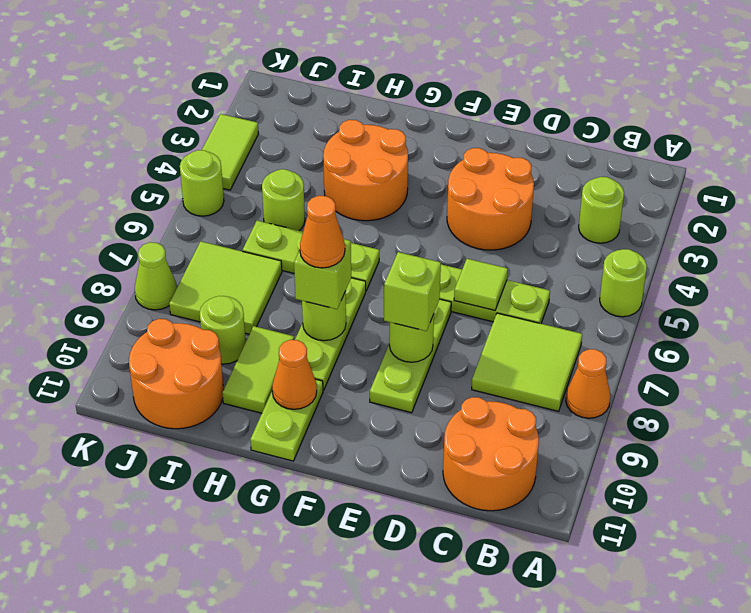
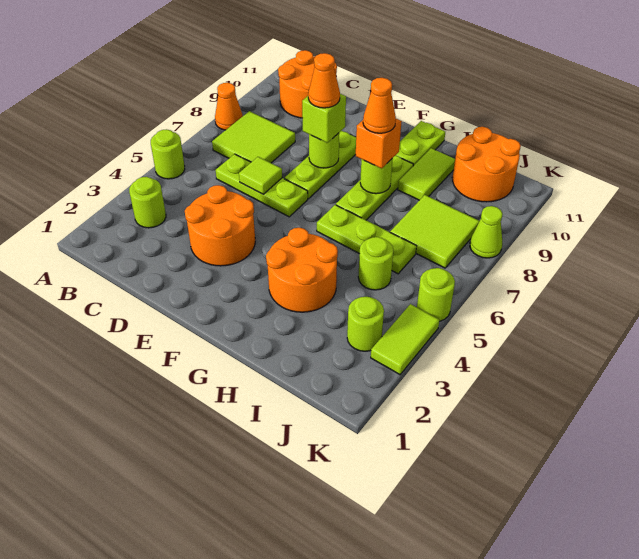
lime 1x1 brick [294,239,351,309] -> orange 1x1 brick [356,119,402,168]
orange 1x1 cone [272,340,317,409] -> orange 1x1 cone moved to [308,53,340,108]
lime 1x1 round brick [200,296,246,364] -> lime 1x1 round brick moved to [347,297,384,351]

